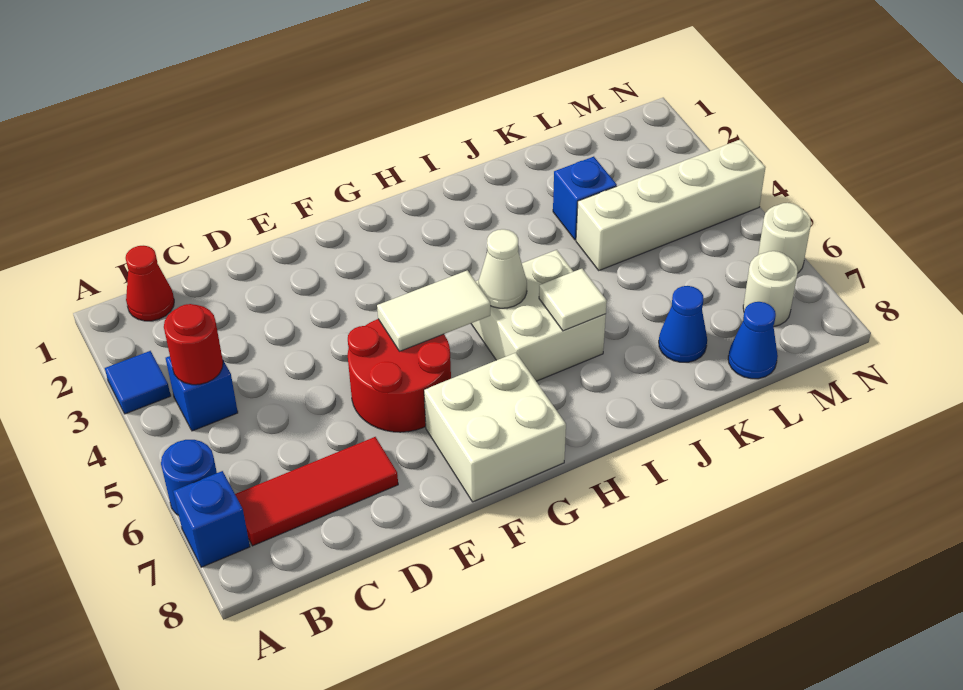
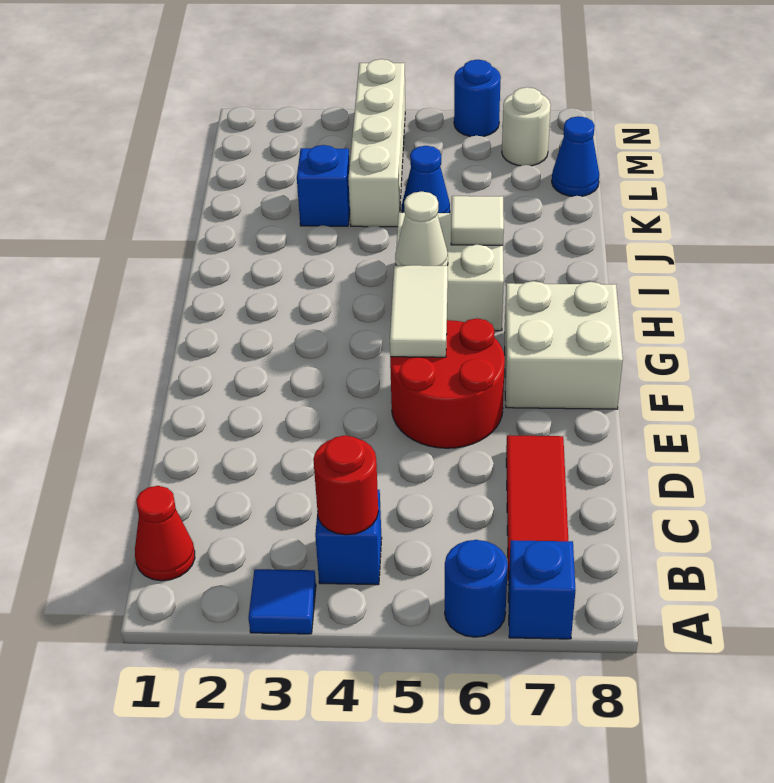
blue 1x1 cone [659,286,707,362] -> blue 1x1 cone moved to [402,146,450,213]
white 1x1 round brick [758,203,811,273] -> blue 1x1 round brick [454,60,501,137]

